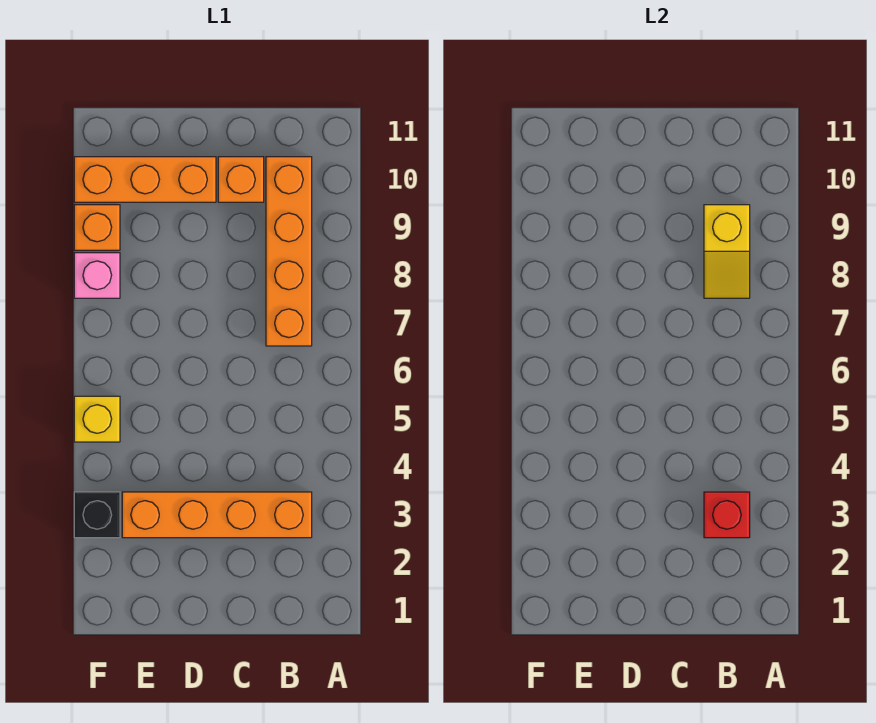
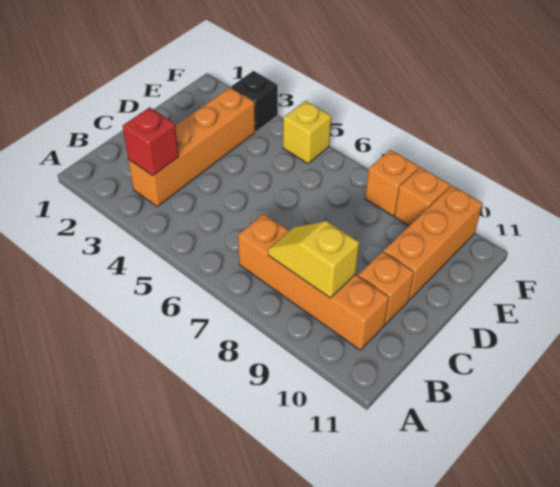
pink 1x1 brick [74,253,120,298] -> orange 1x1 brick [365,150,419,216]

